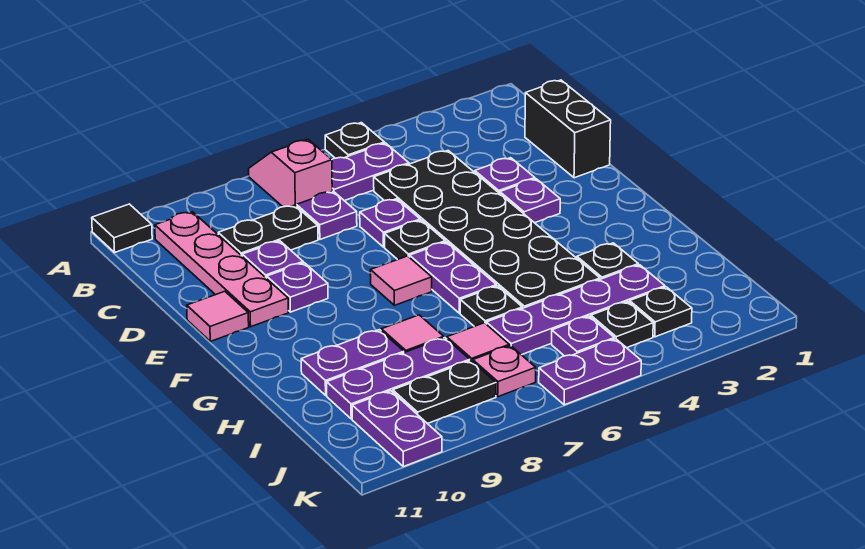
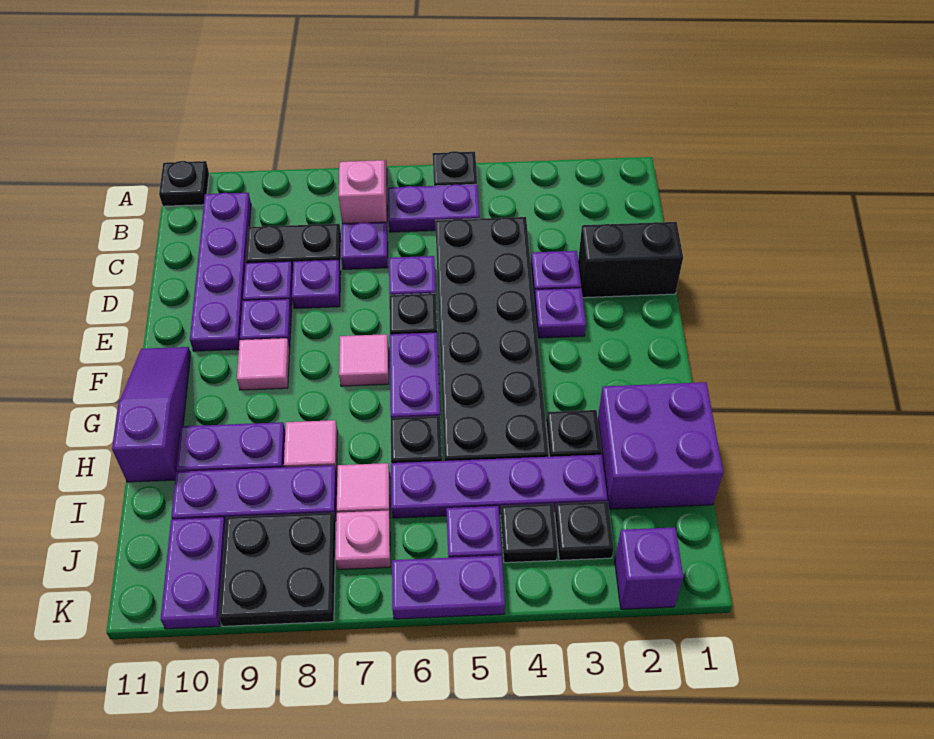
black 1x1 tile [92,204,152,252] -> black 1x1 plate [159,161,209,206]
pink 1x4 plate [155,212,289,327] -> purple 1x4 plate [190,193,251,351]
black 1x2 brick [525,80,611,178] -> black 1x2 brick turned to [578,222,683,298]
none -> purple 1x1 plate [292,260,341,308]
pink 1x1 tile [187,291,249,341] -> pink 1x1 tile moved to [237,338,290,390]
none -> purple 1x3 slope [112,347,191,482]
none -> purple 2x2 brick [598,382,723,509]
black 1x2 plate [393,361,496,424] -> black 2x2 plate [219,513,336,626]
none -> purple 1x1 brick [615,527,683,609]

